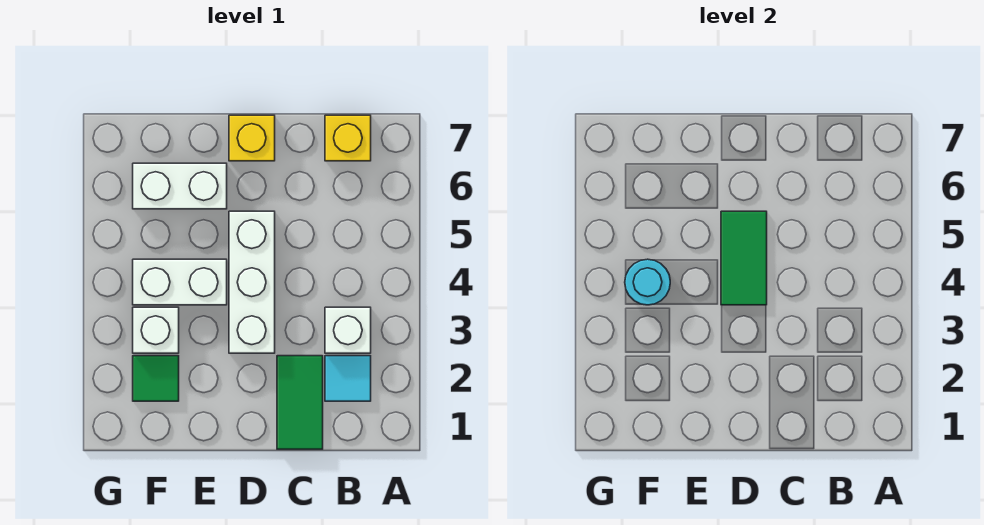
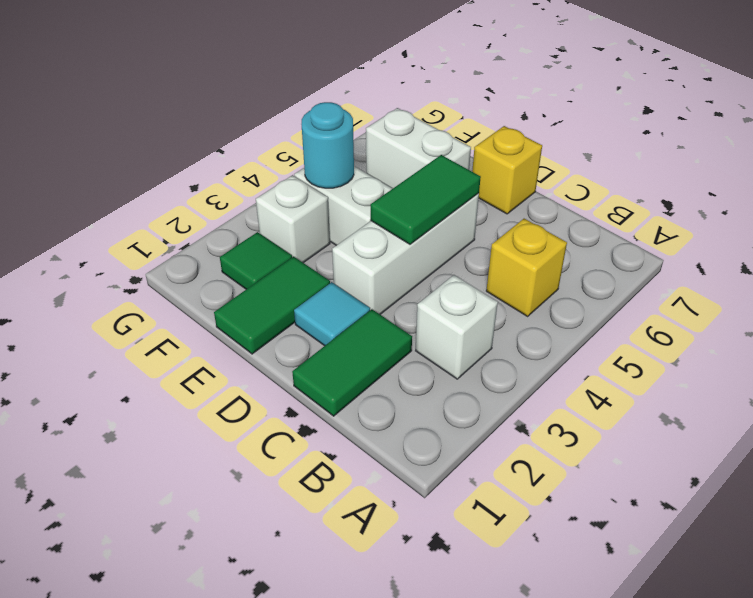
cyan 1x1 tile [325,356,371,401] -> cyan 1x1 tile moved to [294,282,370,346]
yellow 1x1 brick [325,115,371,161] -> yellow 1x1 brick moved to [486,219,567,316]
none -> green 1x2 tile [214,257,330,354]

